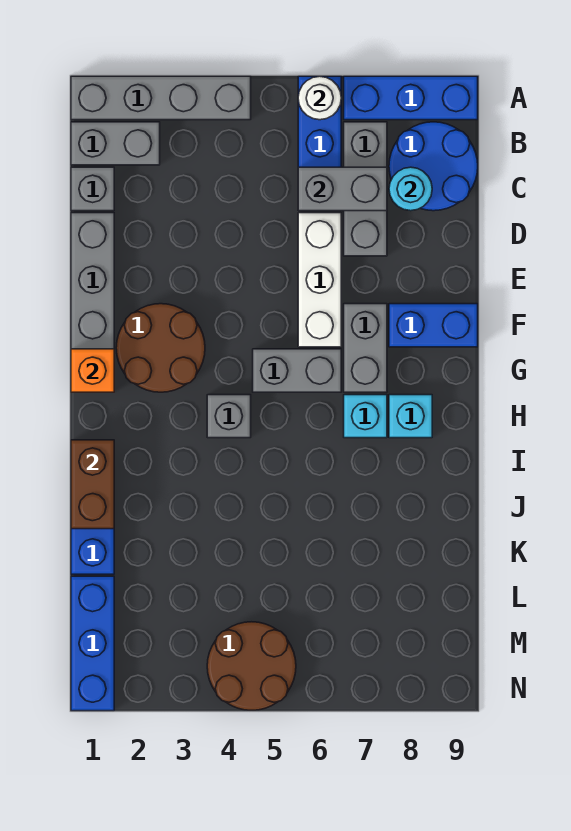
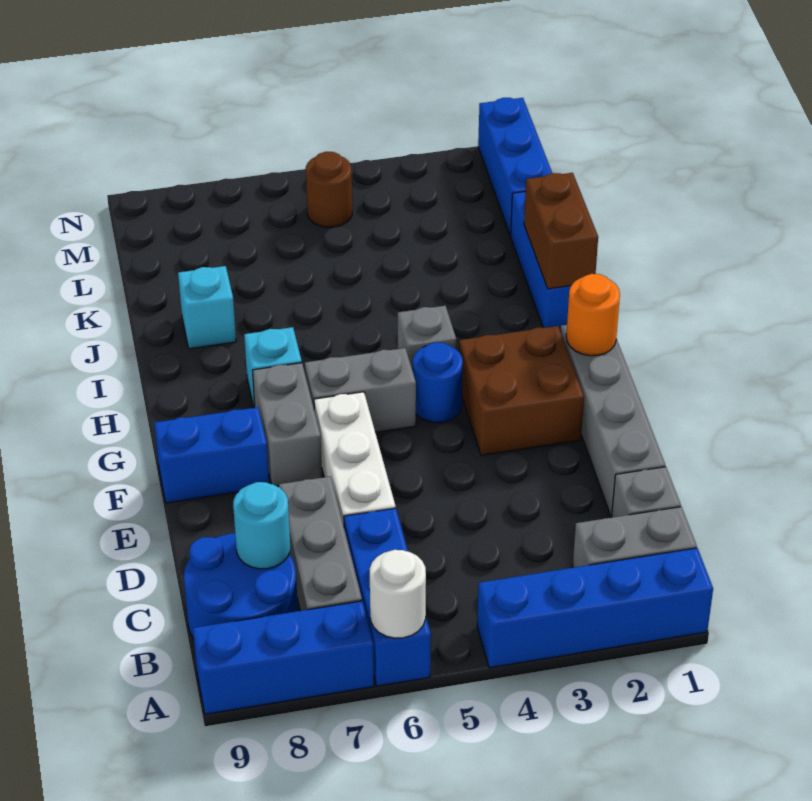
grey 1x4 brick [71,76,251,120] -> blue 1x4 brick [477,548,713,668]
grey 1x2 brick [298,167,387,211] -> none
brown 2x2 round brick [116,304,205,392] -> brown 2x2 brick [459,326,584,455]
orange 1x1 brick [71,349,114,392] -> orange 1x1 round brick [566,274,620,356]
none -> blue 1x1 round brick [413,342,463,423]
cyan 1x1 brick [389,395,432,438] -> cyan 1x1 brick moved to [178,266,236,349]
brown 2x2 round brick [207,622,296,710] -> brown 1x1 round brick [306,152,352,227]

